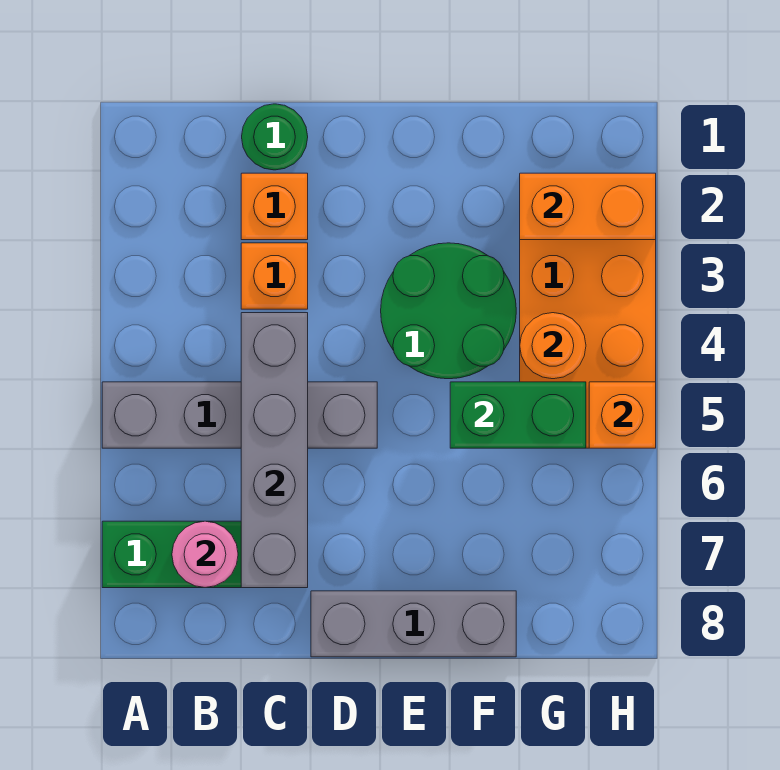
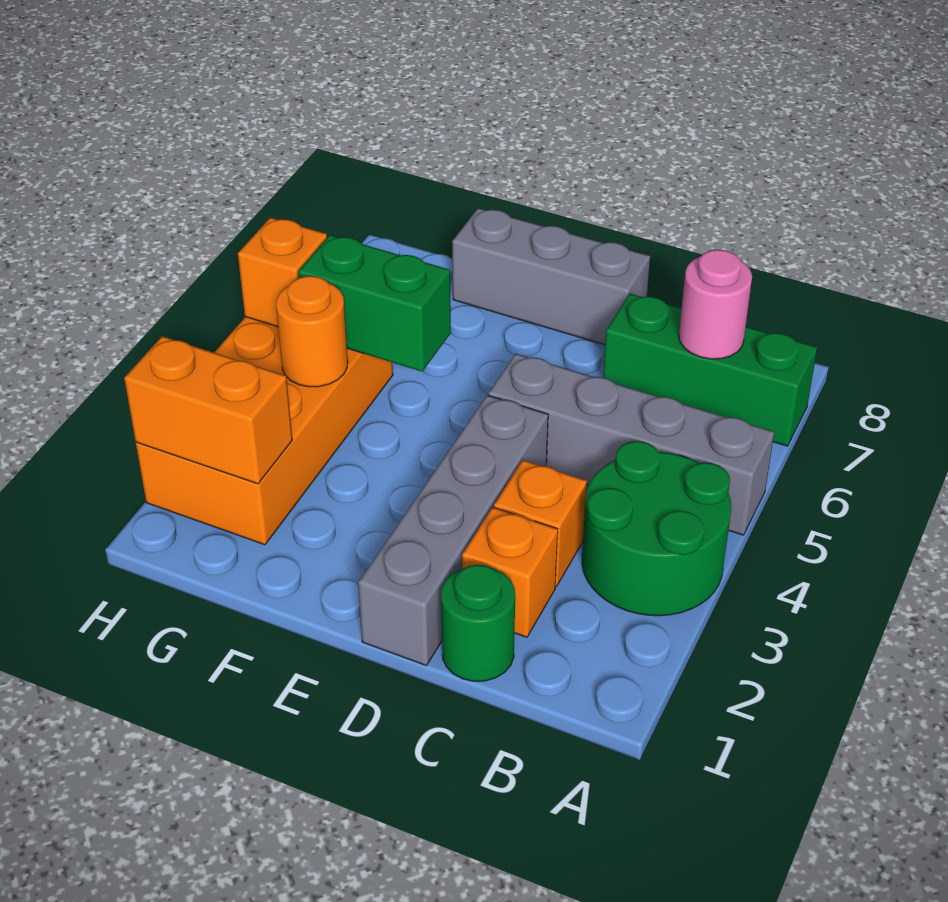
grey 1x4 brick [241,313,308,588] -> grey 1x4 brick moved to [358,395,548,666]
green 2x2 round brick [381,243,516,379] -> green 2x2 round brick moved to [582,441,732,616]

